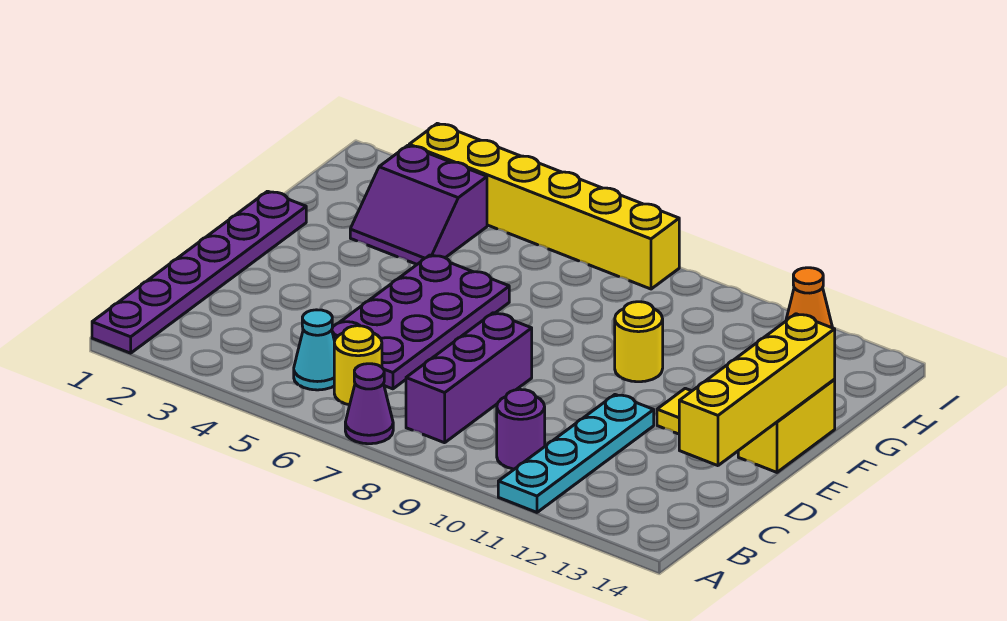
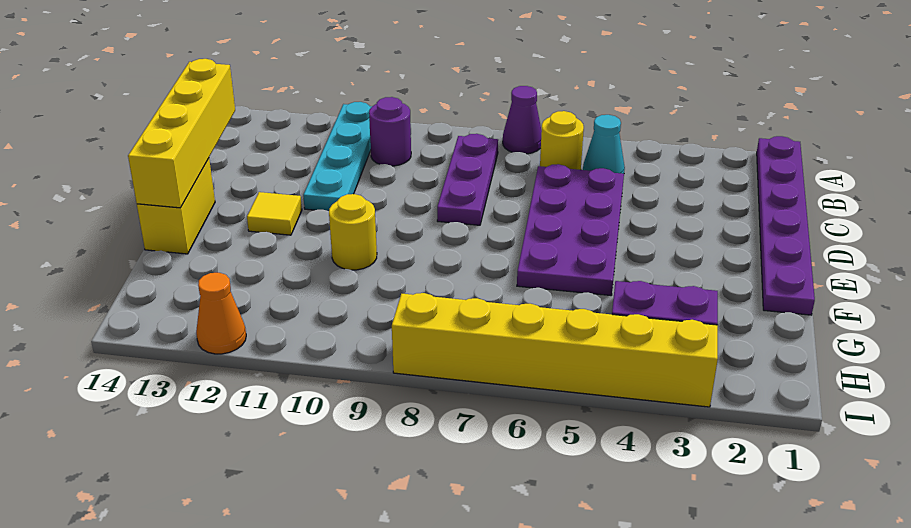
purple 1x3 brick [406,313,532,443] -> purple 1x3 plate [437,134,498,225]

